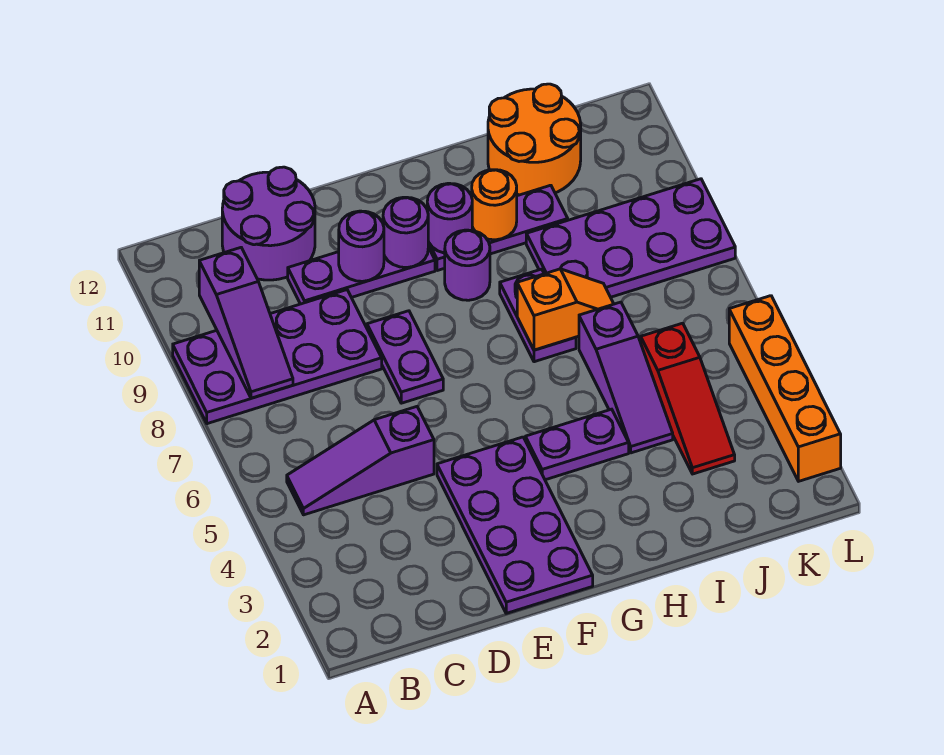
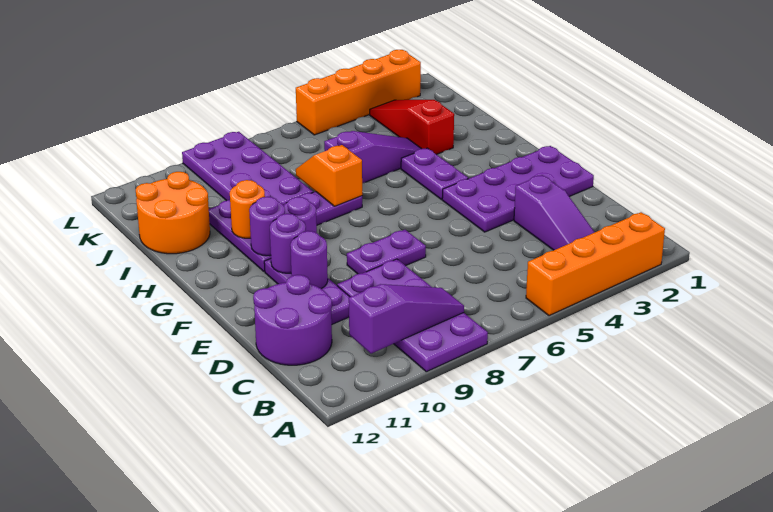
none -> orange 1x4 brick [526,212,665,316]
purple 1x3 slope [287,407,434,515] -> purple 1x3 slope moved to [514,175,595,250]
red 1x3 slope [641,323,735,474] -> red 1x3 slope turned to [370,100,454,155]

